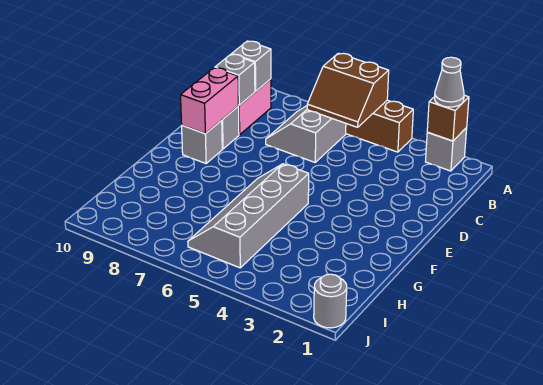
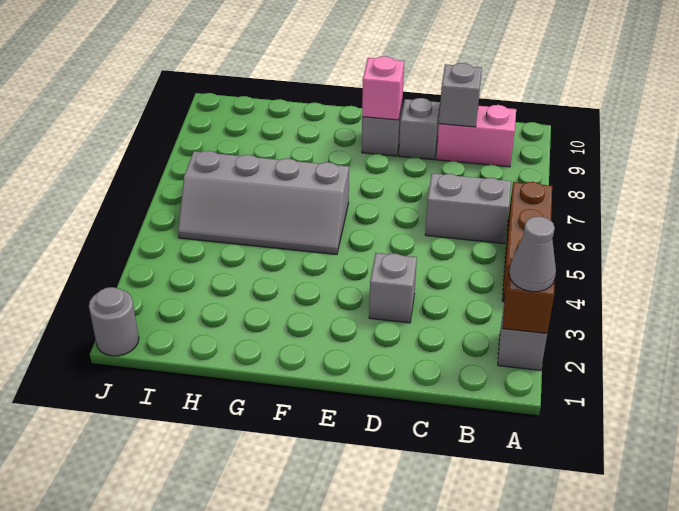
brown 2x2 slope [307,53,389,127] -> none
grey 1x1 brick [232,41,271,91] -> grey 1x1 brick moved to [369,253,417,323]
pink 1x2 brick [181,68,238,134] -> pink 1x1 brick [362,56,404,120]
grey 2x4 slope [188,164,309,268] -> grey 2x4 slope turned to [178,151,349,254]

